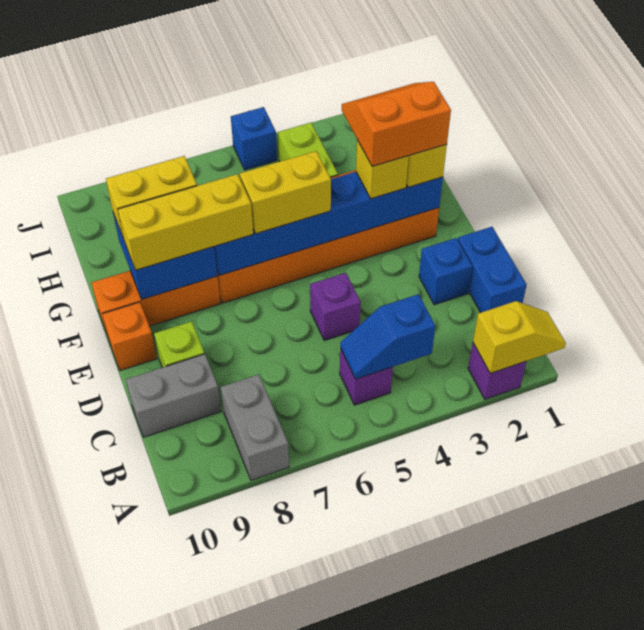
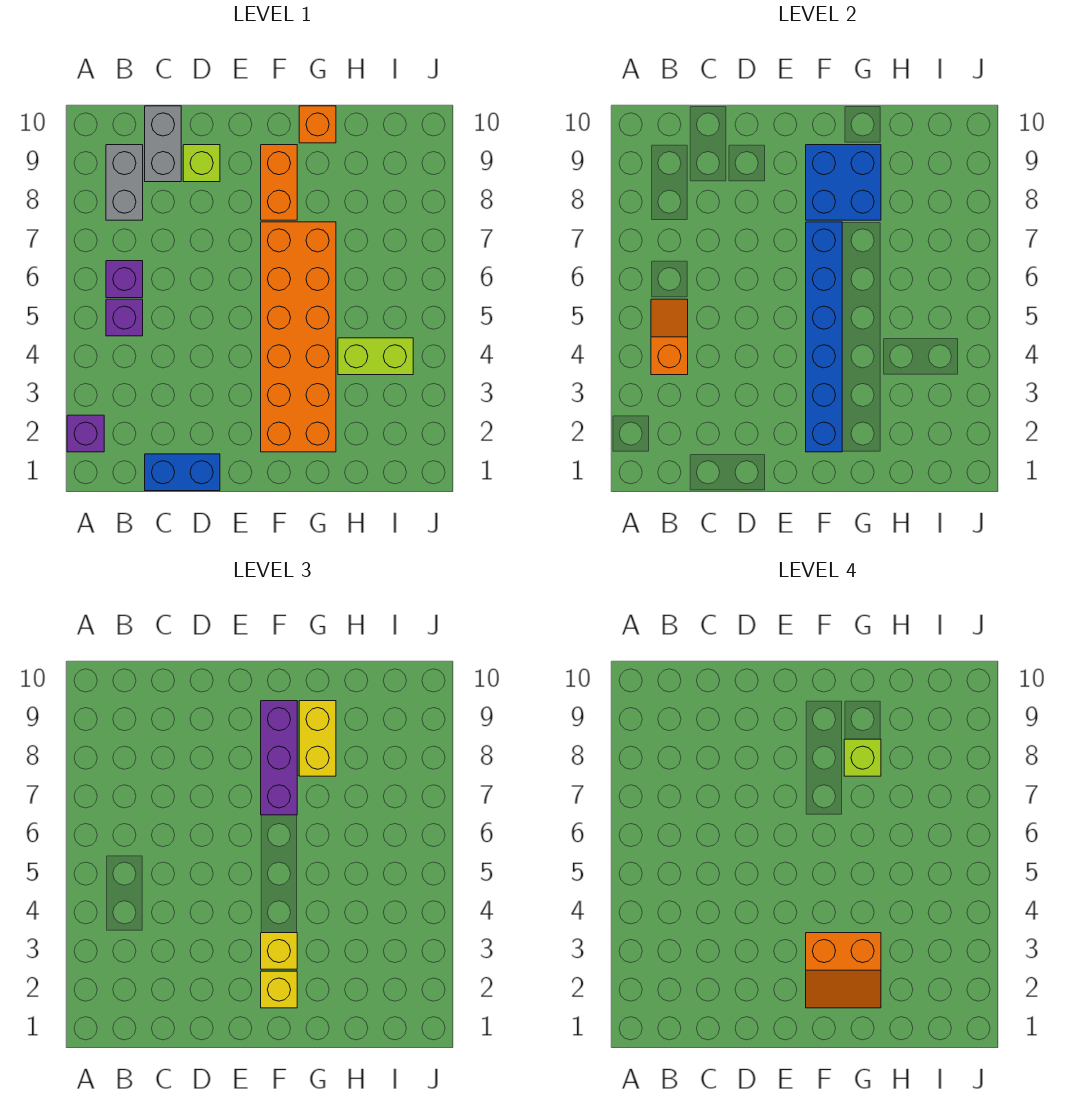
yellow 1x2 slope [473,301,566,373] -> none
grey 1x2 brick [221,375,289,480] -> grey 1x2 brick turned to [106,145,143,220]
blue 1x2 slope [340,294,435,379] -> orange 1x2 slope [651,299,688,375]
blue 1x1 brick [419,238,472,305] -> none
purple 1x1 brick [310,273,361,341] -> purple 1x1 brick moved to [106,261,143,298]
orange 1x1 brick [102,302,157,371] -> orange 1x1 brick moved to [299,106,336,143]
orange 2x2 slope [342,82,451,166] -> orange 2x2 slope turned to [806,933,881,1008]
yellow 1x2 brick [240,151,331,234] -> none
yellow 1x3 brick [118,174,253,270] -> purple 1x3 brick [261,701,297,815]
orange 1x3 brick [91,271,221,336] -> orange 1x2 brick [261,145,297,220]
none -> lime 1x1 brick [844,739,881,776]
blue 1x1 brick [231,107,277,170] -> none

